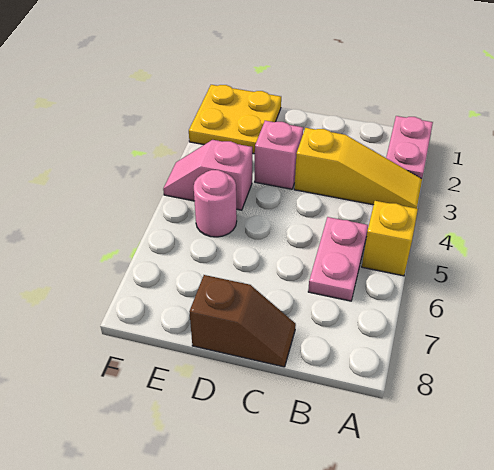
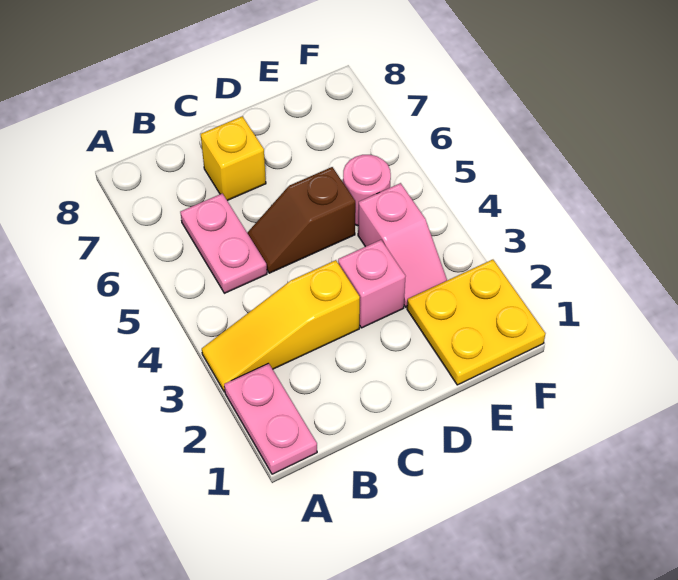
yellow 1x1 brick [362,201,418,276] -> yellow 1x1 brick moved to [201,116,266,201]
brown 1x2 slope [189,275,296,367] -> brown 1x2 slope moved to [247,167,355,273]
pink 1x2 slope [163,140,252,210] -> pink 1x2 slope turned to [358,183,447,307]

